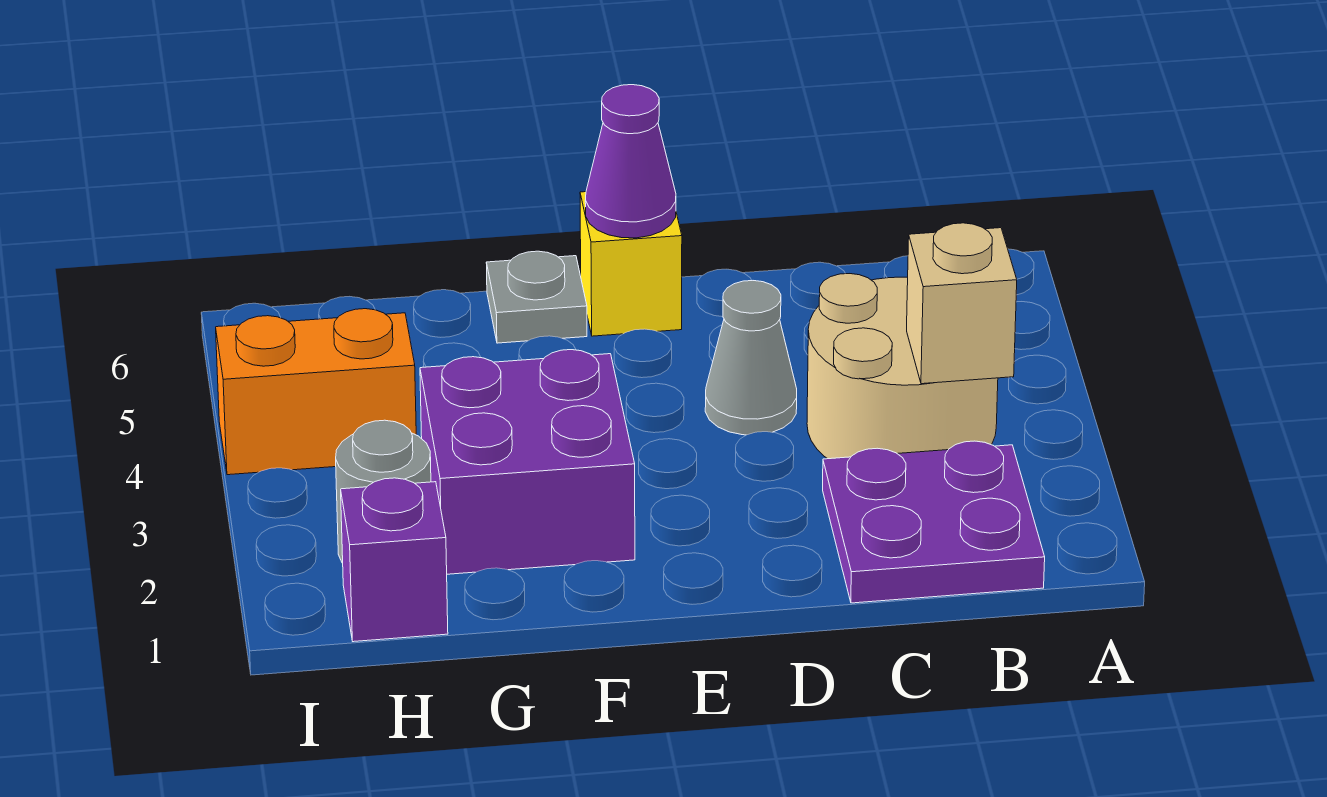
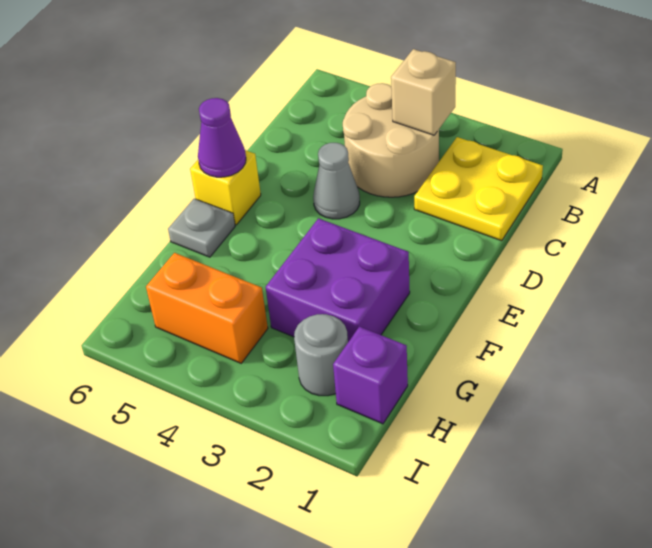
purple 2x2 plate [823,441,1045,603] -> yellow 2x2 plate [414,137,543,241]
orange 1x2 brick [216,309,416,475] -> orange 1x2 brick turned to [146,253,268,363]

